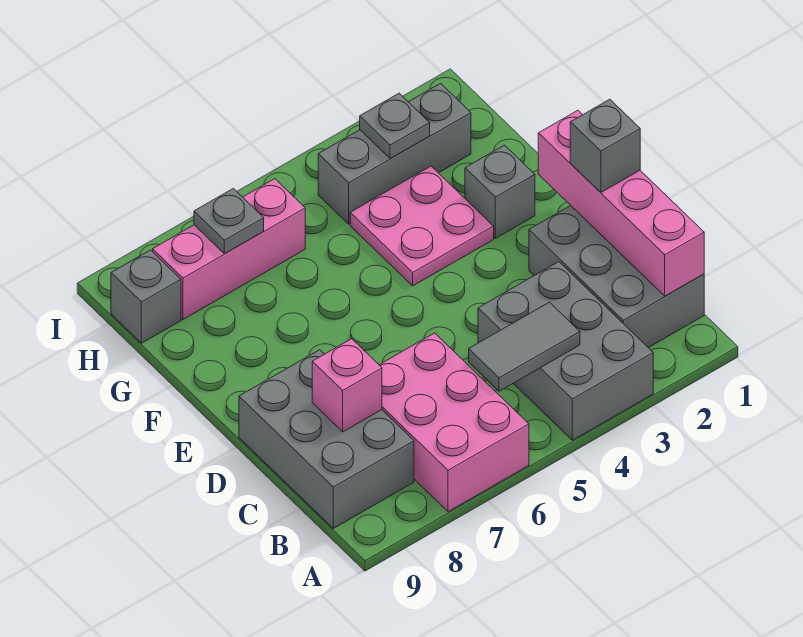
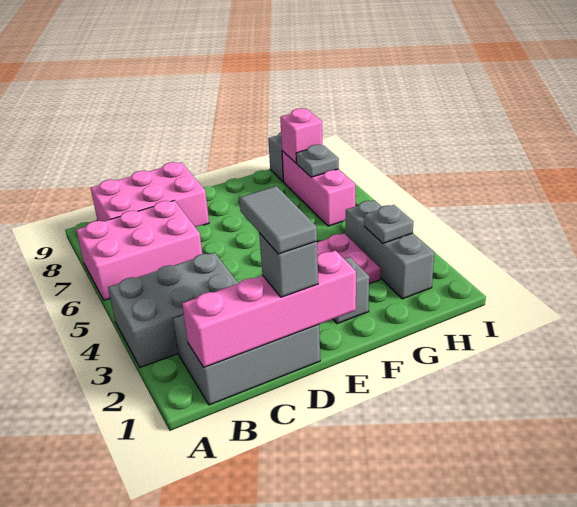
grey 1x2 tile [469,302,580,391] -> grey 1x2 tile moved to [239,186,317,254]
grey 2x3 brick [239,350,414,528] -> pink 2x3 brick [91,162,209,227]
pink 1x1 brick [312,339,382,432] -> pink 1x1 brick moved to [280,108,322,163]

